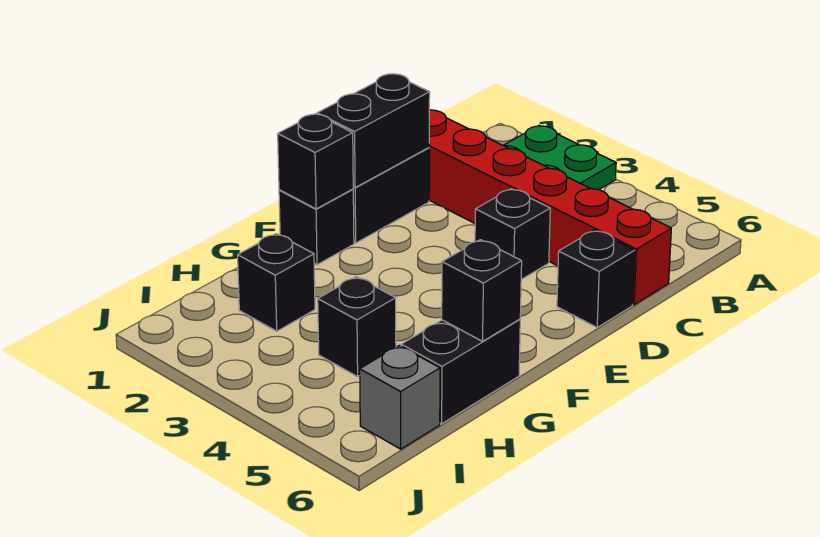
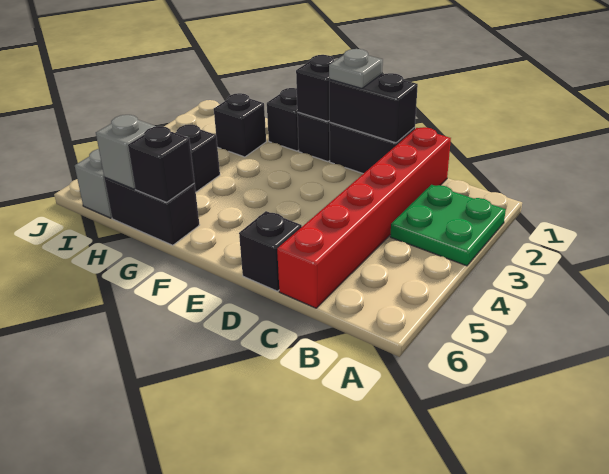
black 1x1 brick [475,189,550,279] -> black 1x1 brick moved to [267,88,299,151]
none -> grey 1x1 plate [329,49,383,88]
none -> grey 1x1 brick [96,115,156,189]

